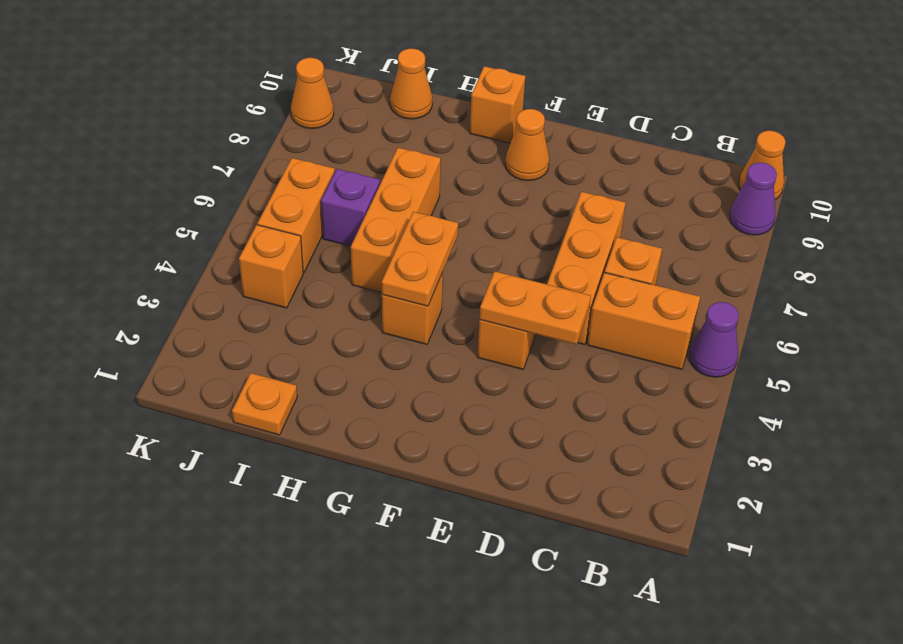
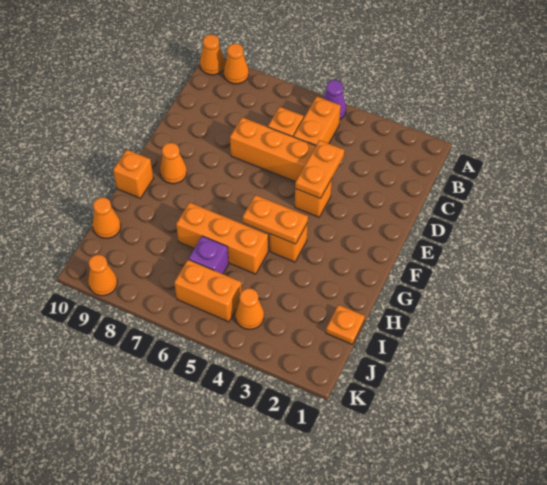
purple 1x1 cone [730,163,777,235] -> orange 1x1 cone [224,43,249,84]
orange 1x1 brick [239,225,303,308] -> orange 1x1 cone [235,288,264,329]

